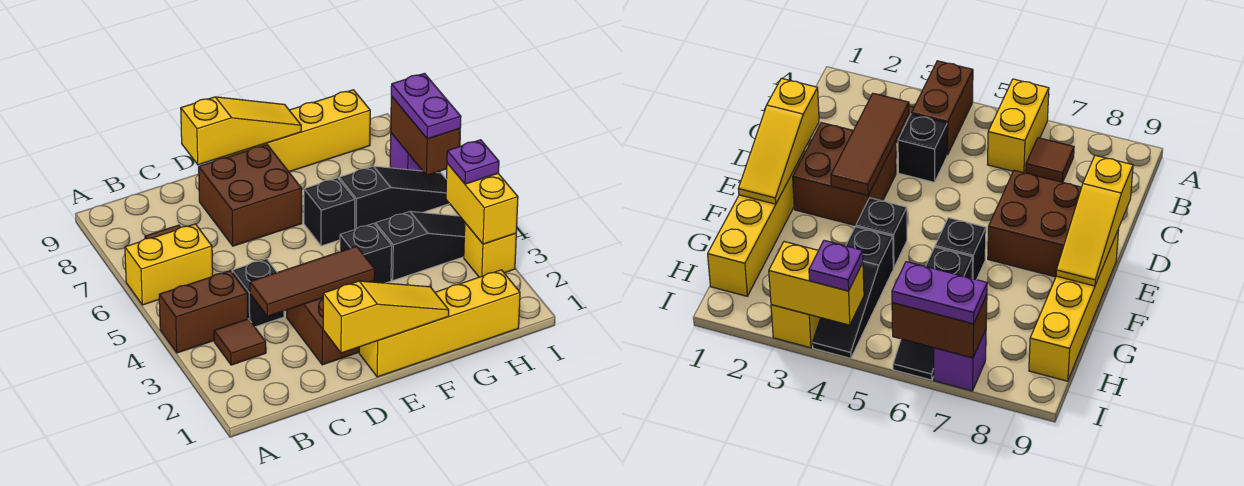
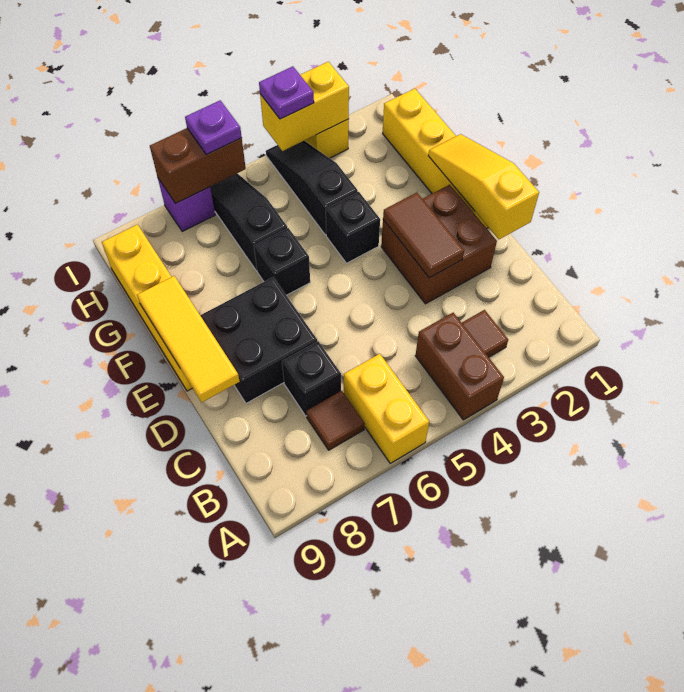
brown 1x3 tile [250,246,375,316] -> brown 1x2 tile [383,193,464,278]
black 1x1 brick [232,259,284,327] -> black 1x1 brick moved to [282,341,341,416]
brown 2x2 brick [199,145,302,246] -> black 2x2 brick [200,277,317,403]
yellow 1x3 slope [181,97,301,165] -> yellow 1x3 tile [137,276,240,402]
purple 1x2 plate [391,73,461,139] -> purple 1x1 plate [185,100,242,154]

